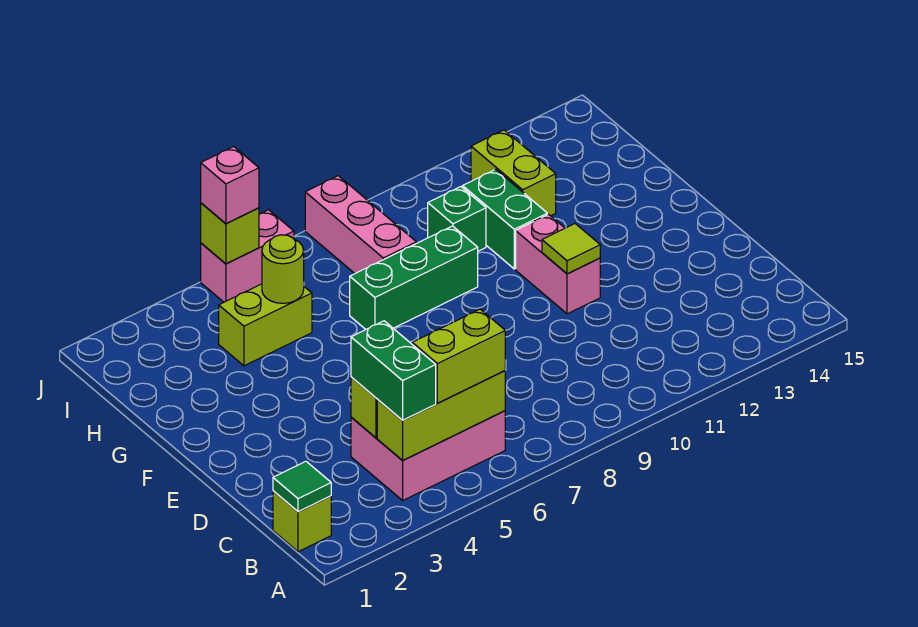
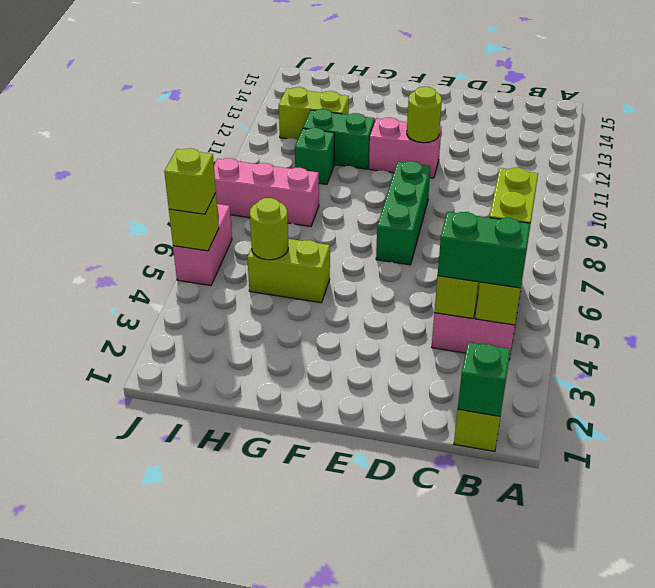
green 1x1 tile [273,461,331,512] -> green 1x1 brick [458,342,511,416]
lime 1x1 tile [542,224,600,274] -> lime 1x1 round brick [407,87,442,143]
green 1x3 brick [350,226,478,329] -> green 1x3 brick moved to [376,161,431,265]
lime 1x2 brick [219,284,312,366] -> lime 1x2 brick turned to [247,239,330,303]
pink 1x1 brick [201,147,259,223] -> lime 1x1 brick [164,148,216,214]

